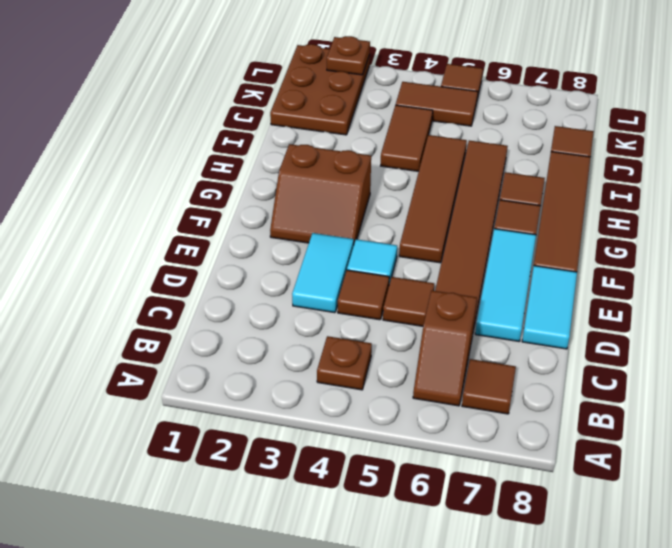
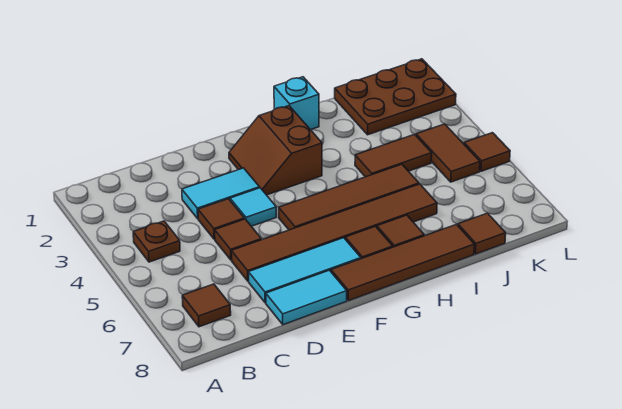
brown 1x2 slope [413,291,477,406] -> none
none -> cyan 1x1 brick [274,77,319,130]
brown 1x1 plate [327,36,370,75] -> none

